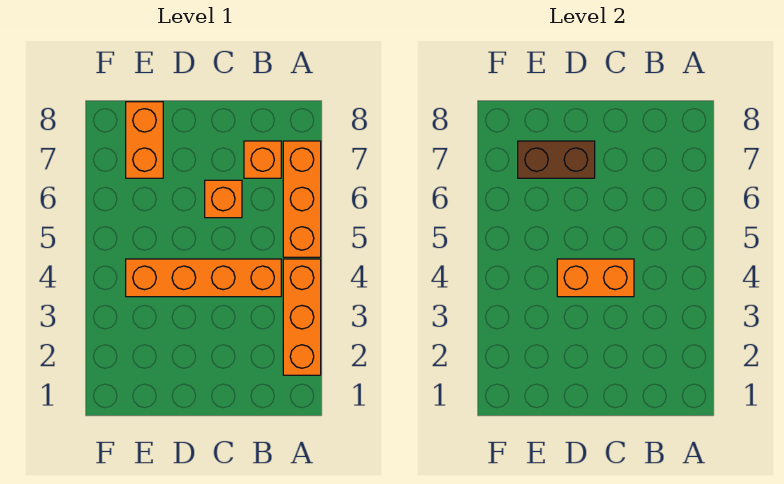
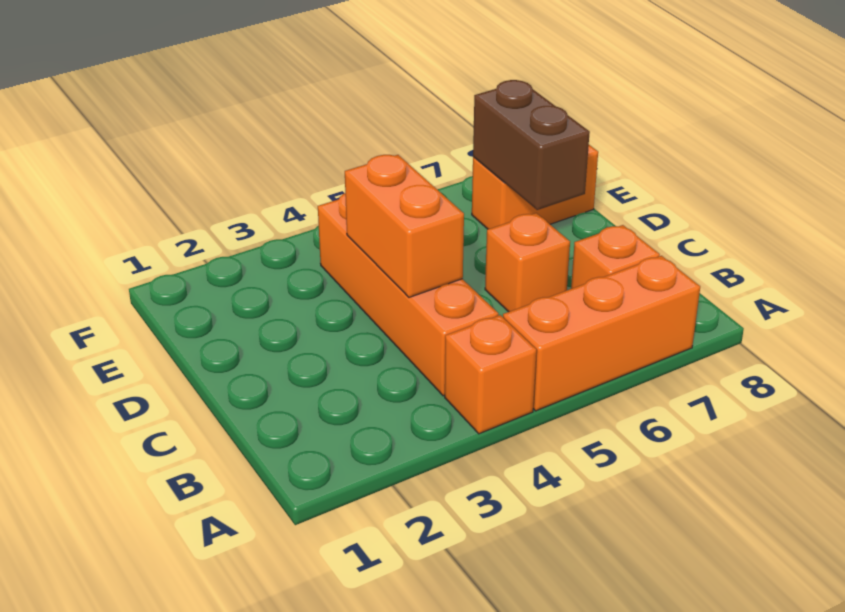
orange 1x3 brick [283,259,321,375] -> orange 1x1 brick [445,315,536,434]

